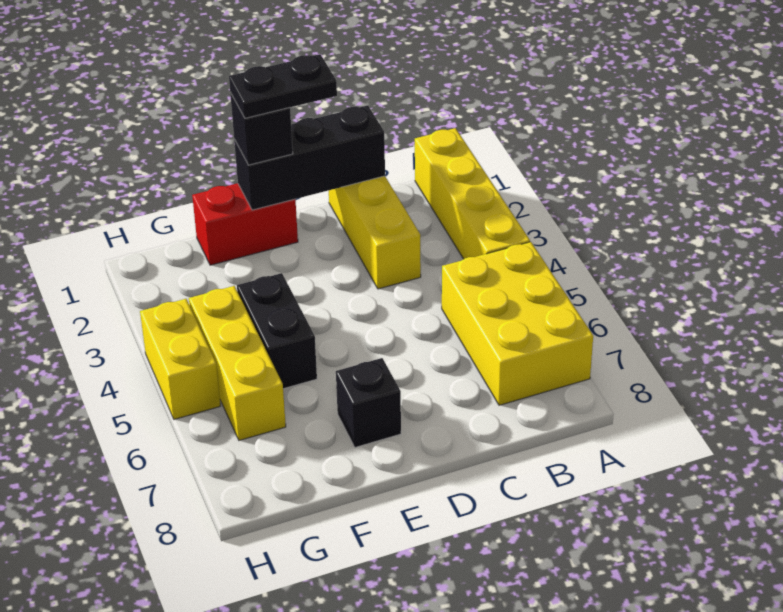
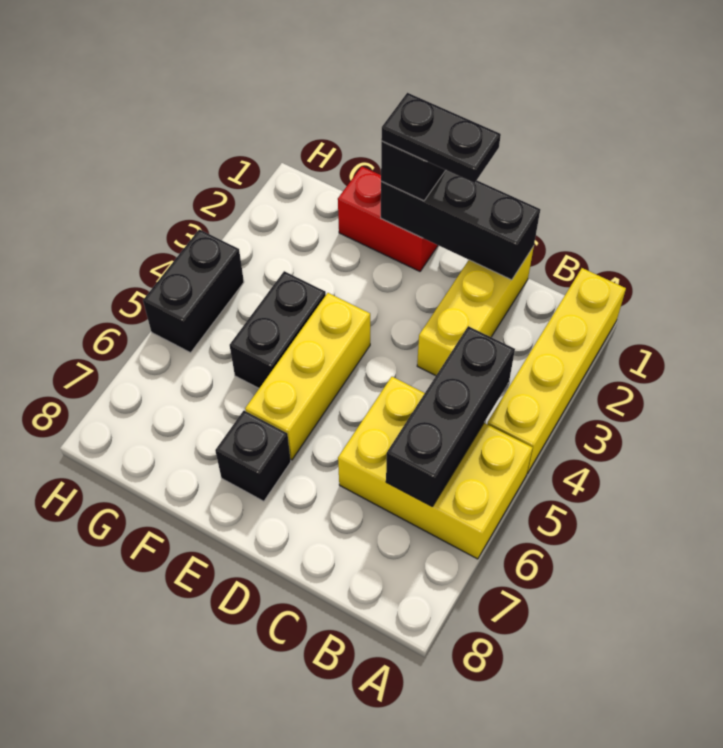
yellow 2x3 brick [442,242,593,405] -> yellow 2x3 brick turned to [338,377,533,559]
none -> black 1x3 brick [386,326,515,507]
yellow 1x3 brick [189,286,286,440] -> yellow 1x3 brick moved to [245,293,370,460]
yellow 1x2 brick [140,299,220,419] -> black 1x2 brick [143,229,244,353]

